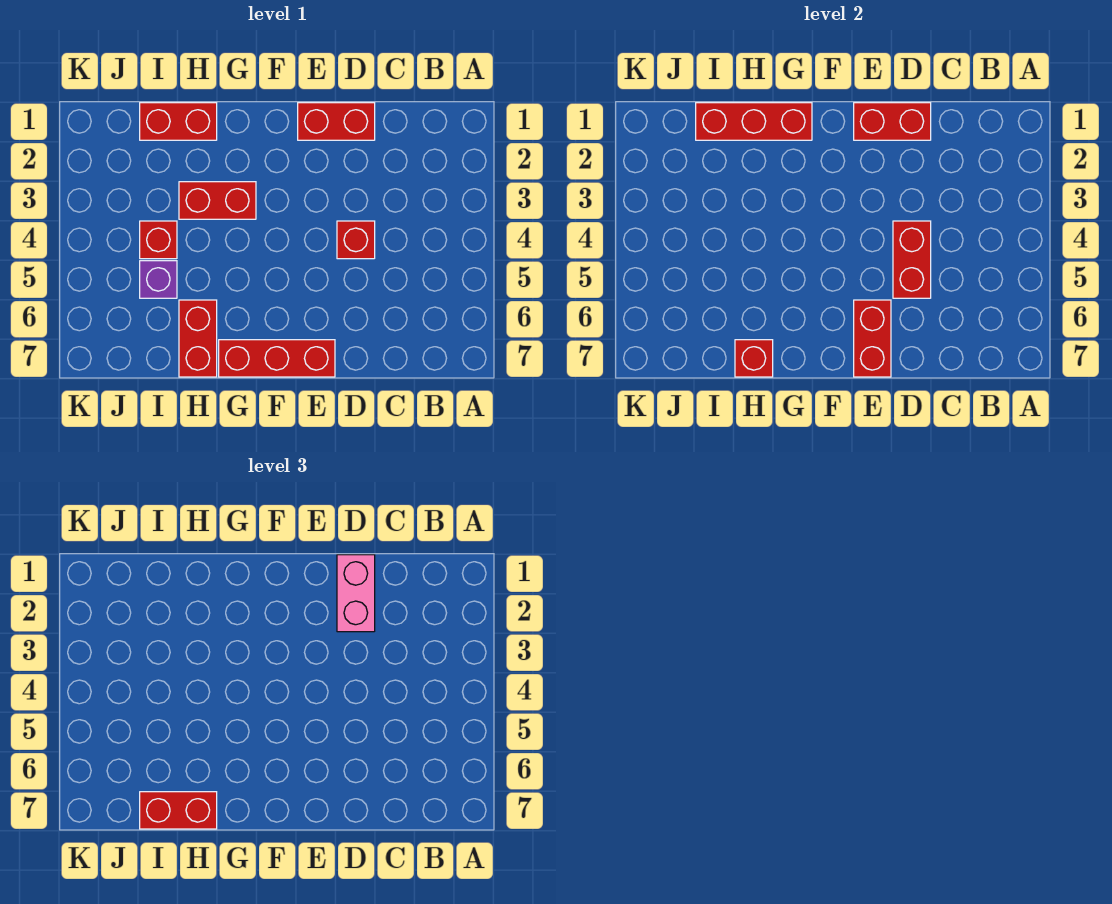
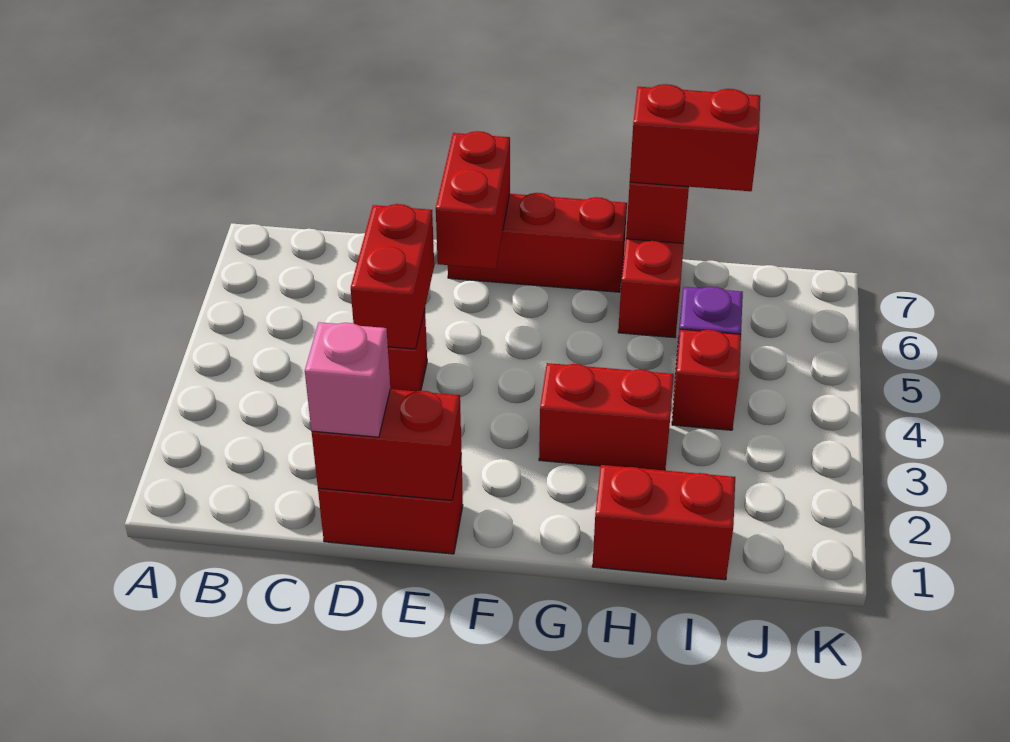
pink 1x2 brick [337,555,375,632] -> pink 1x1 brick [305,322,390,437]
red 1x3 brick [696,103,812,140] -> none

